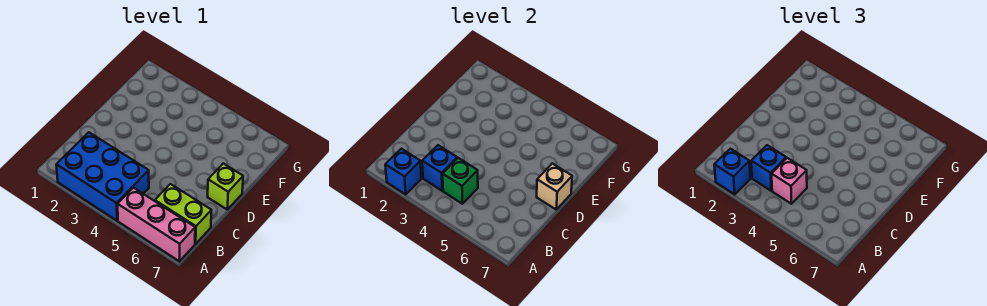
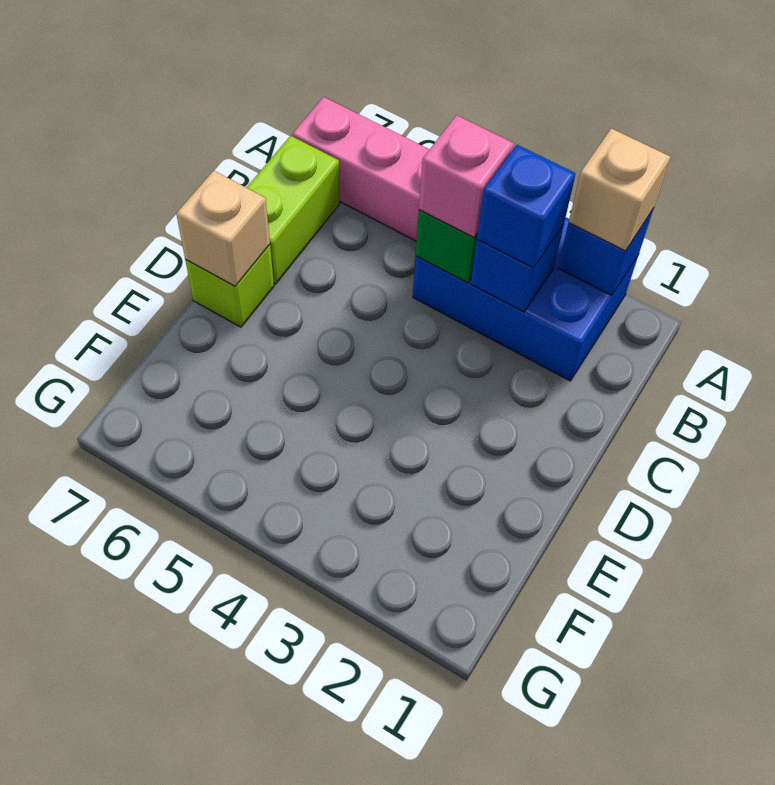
blue 1x1 brick [714,149,750,194] -> tan 1x1 brick [569,128,670,251]
lime 1x2 brick [155,184,211,244] -> lime 1x2 brick turned to [246,136,340,284]

